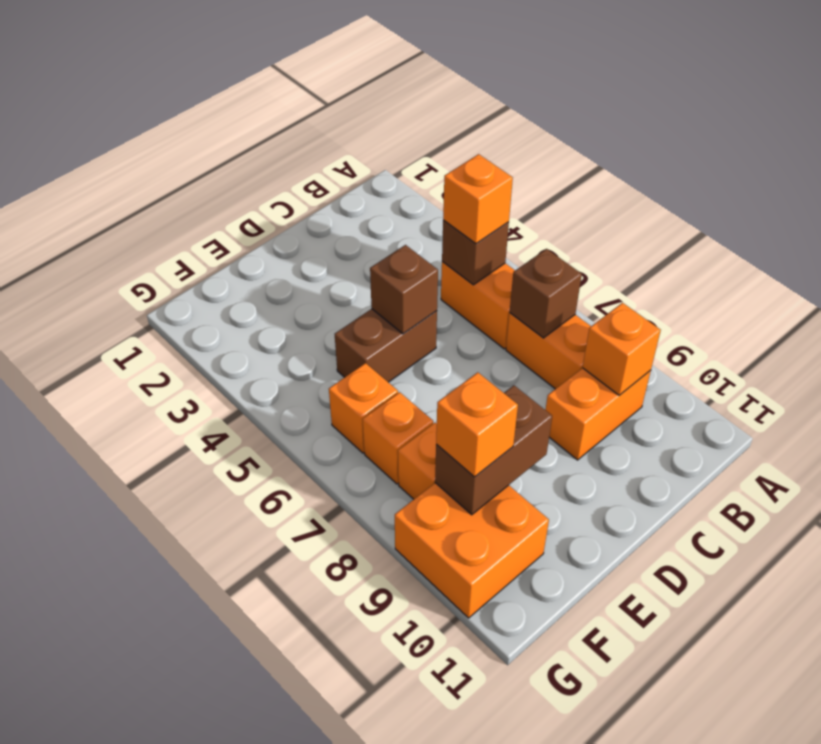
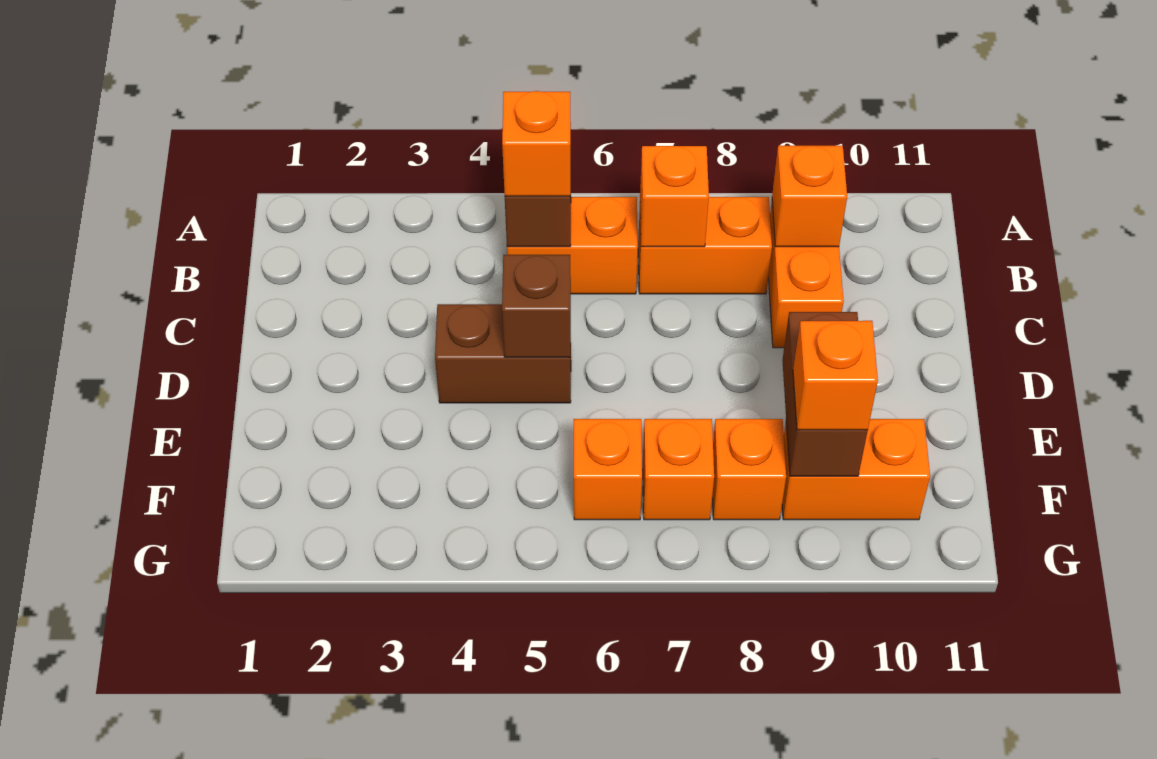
brown 1x1 brick [510,249,582,338] -> orange 1x1 brick [640,146,709,247]
brown 1x2 brick [335,309,437,382] -> brown 1x2 brick turned to [435,304,571,403]
orange 2x2 brick [395,483,549,618] -> orange 1x2 brick [782,419,930,520]

